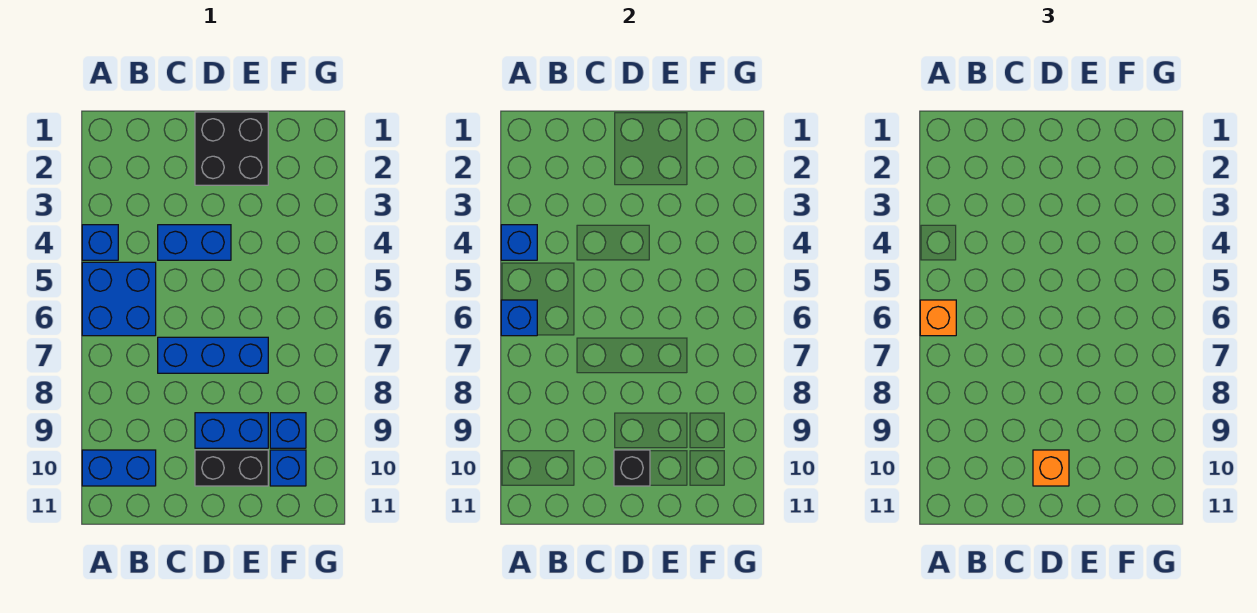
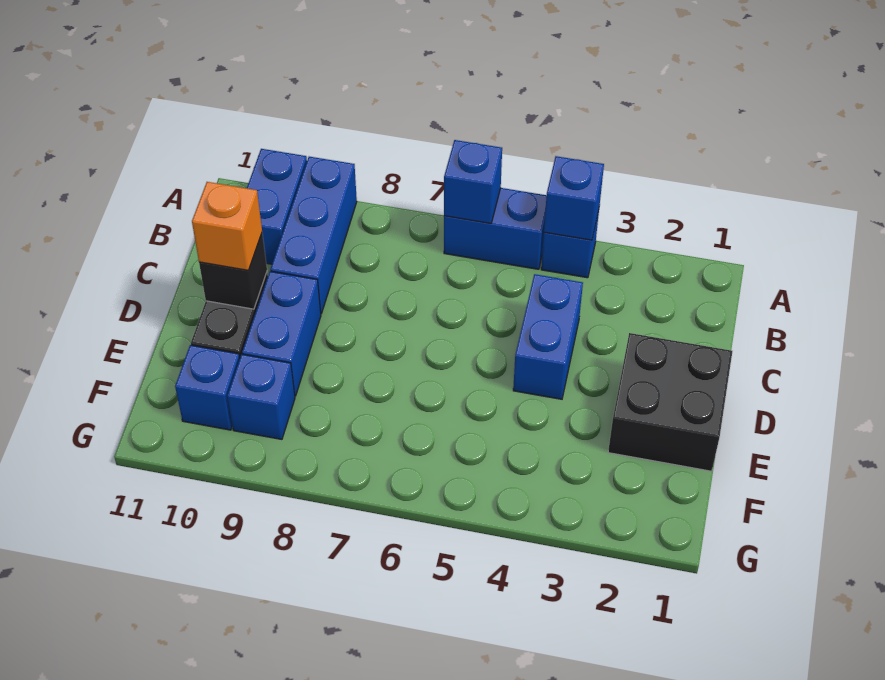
blue 2x2 brick [82,262,156,336] -> blue 1x2 brick [444,188,547,269]
orange 1x1 brick [920,300,956,336] -> none
blue 1x3 brick [158,337,268,373] -> blue 1x3 brick moved to [270,157,357,314]

